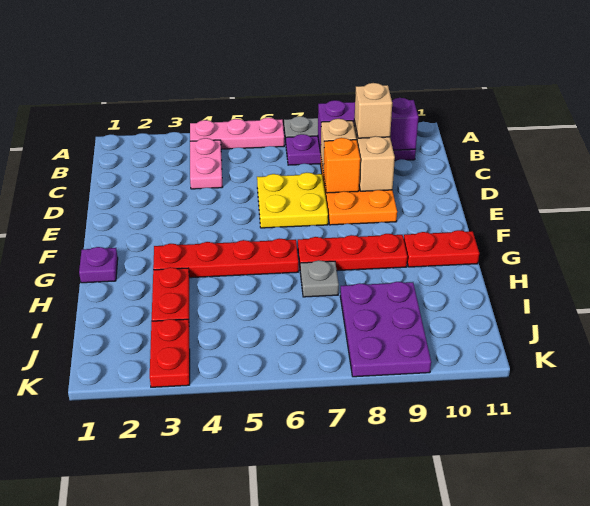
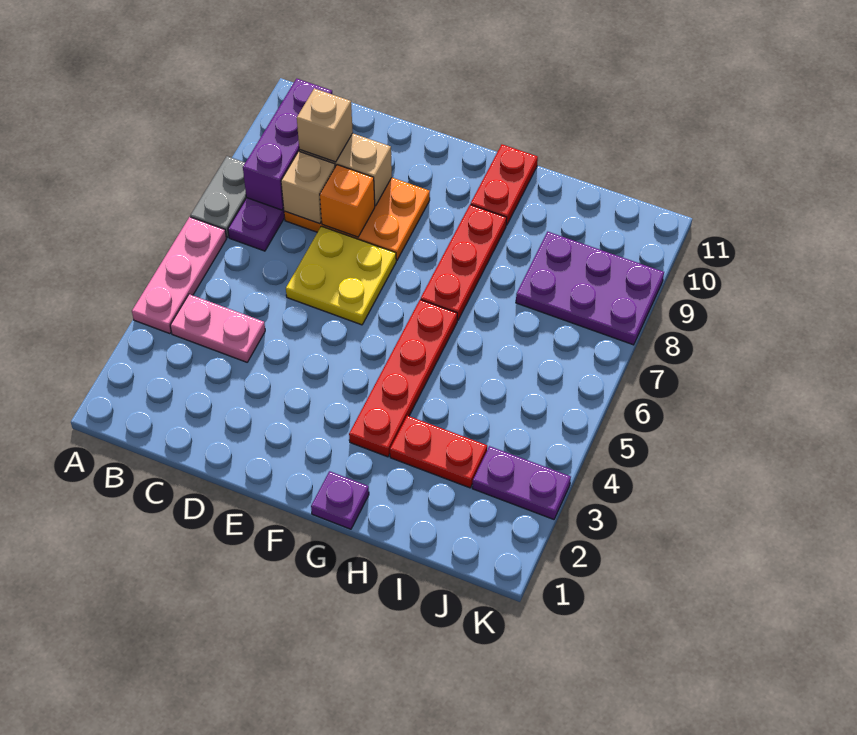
grey 1x1 plate [300,260,339,297] -> none
red 1x2 plate [150,319,190,387] -> purple 1x2 plate [472,446,571,519]

